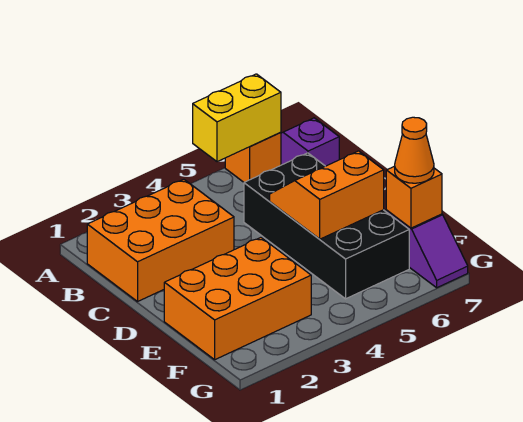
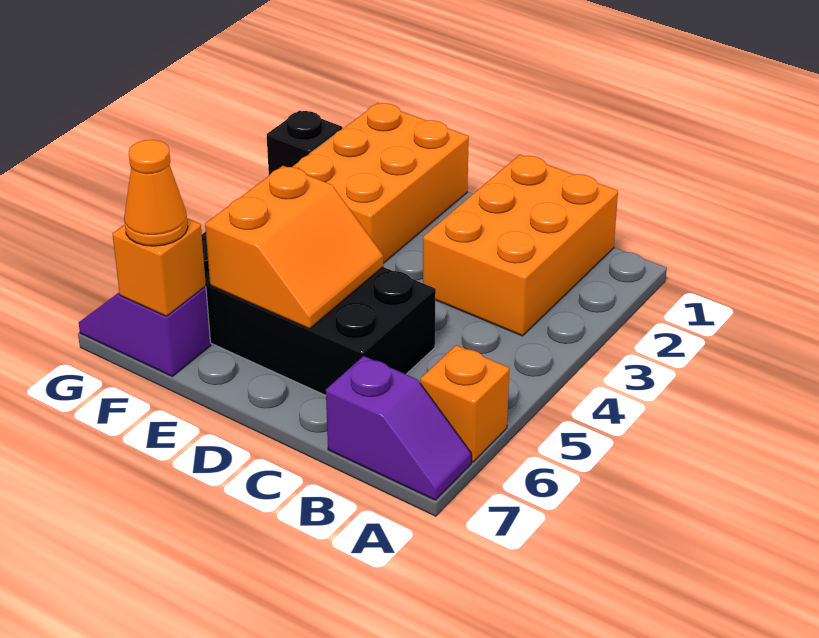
yellow 1x2 brick [193,74,281,162] -> none
none -> black 1x1 brick [267,110,343,175]

